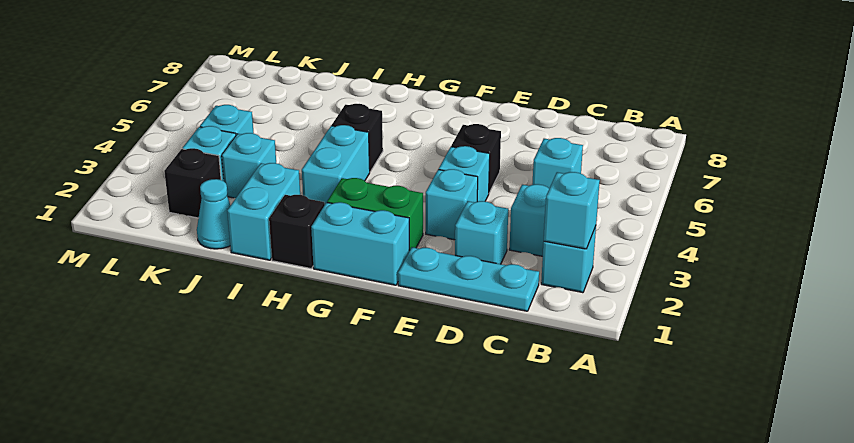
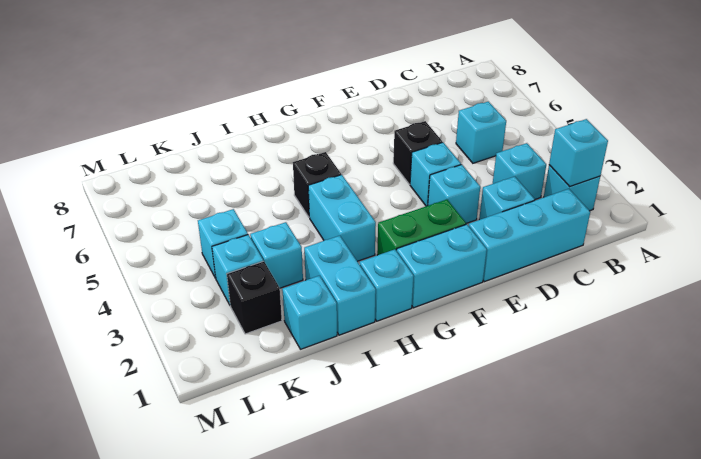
cyan 1x3 plate [398,247,539,311] -> cyan 1x3 brick [469,189,590,282]
black 1x1 brick [269,195,325,268] -> cyan 1x1 brick [360,249,414,321]
cyan 1x1 cone [197,179,231,249] -> cyan 1x1 brick [282,276,337,349]

